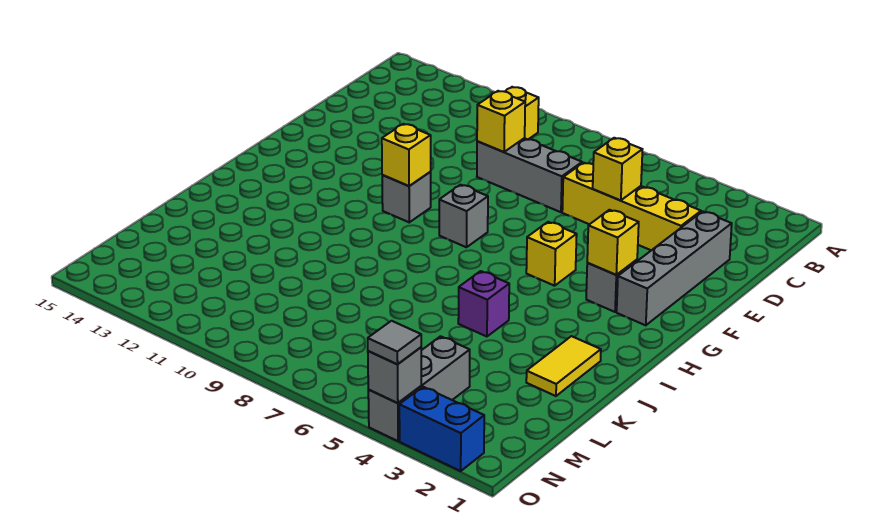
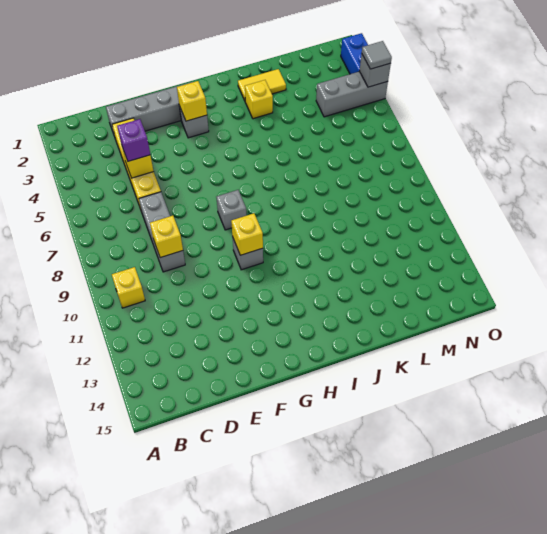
yellow 1x1 brick [526,222,577,286] -> yellow 1x1 brick moved to [245,80,273,119]
purple 1x1 brick [458,271,509,337] -> purple 1x1 brick moved to [117,119,150,161]

